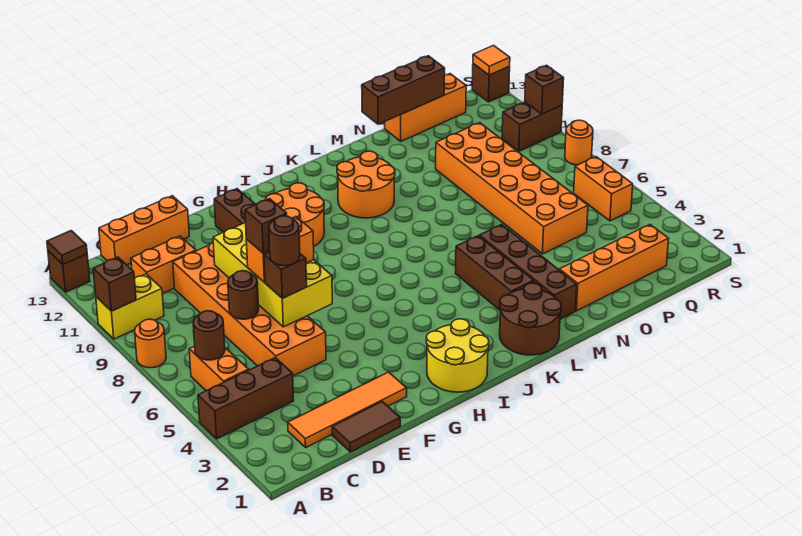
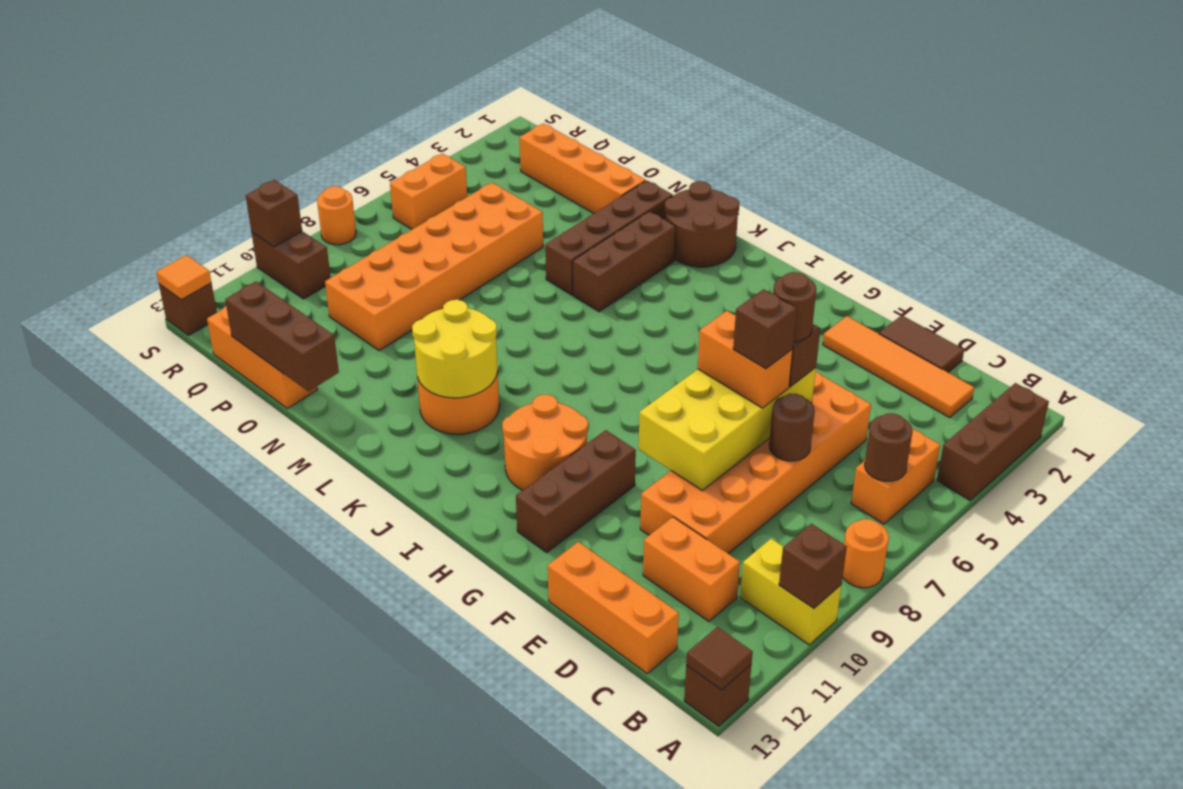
brown 1x3 brick [198,358,294,439] -> brown 1x3 brick turned to [937,383,1049,500]
yellow 2x2 round brick [426,319,489,392] -> yellow 2x2 round brick moved to [412,300,498,398]

